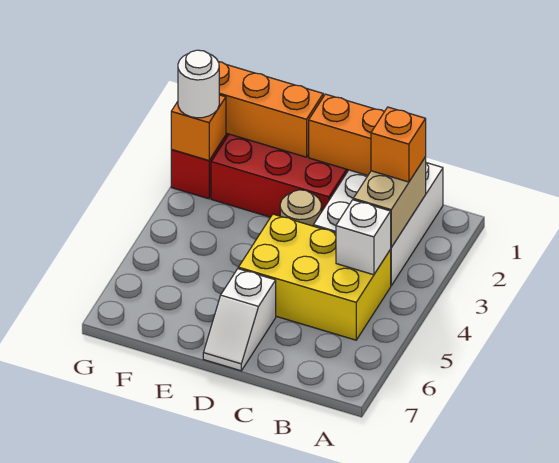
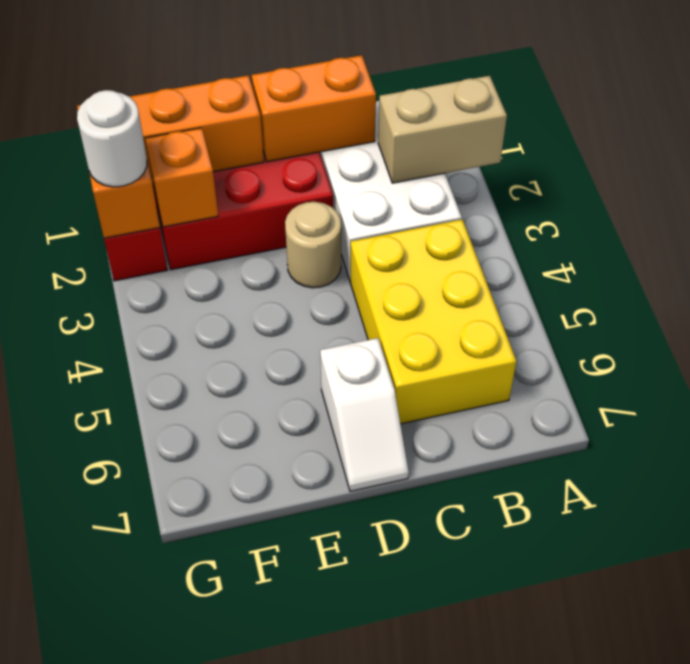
tan 1x2 brick [353,157,426,247] -> tan 1x2 brick turned to [378,76,507,183]
orange 1x1 brick [371,107,426,182] -> orange 1x1 brick moved to [145,128,218,227]
yellow 2x3 brick [238,214,391,340] -> yellow 2x3 brick turned to [350,220,516,424]
white 1x1 brick [336,200,391,275] -> none

